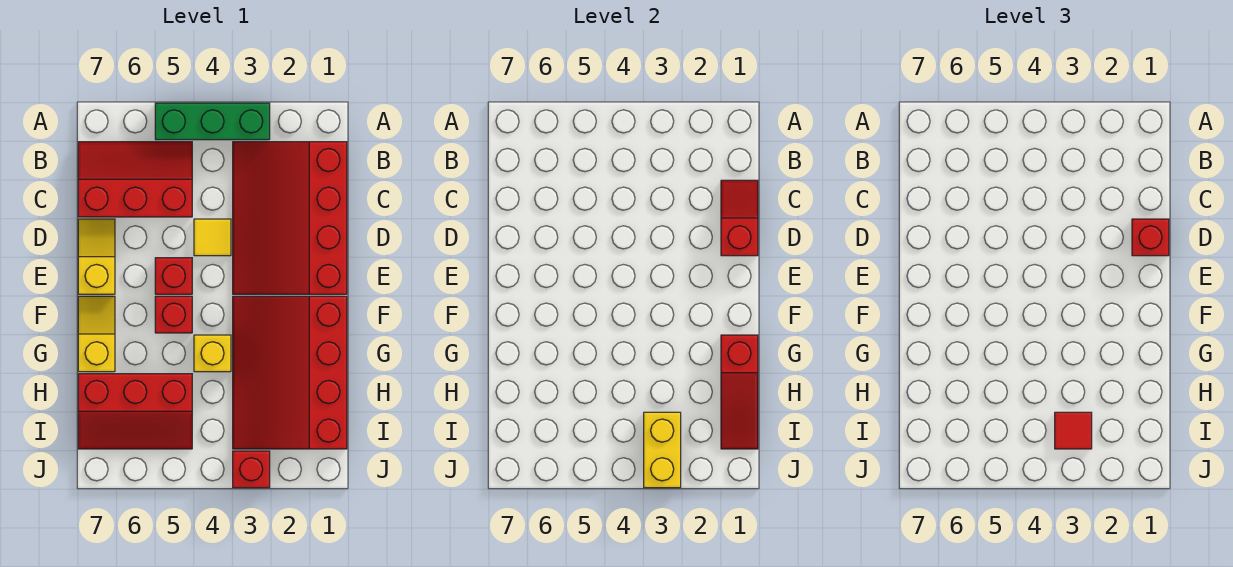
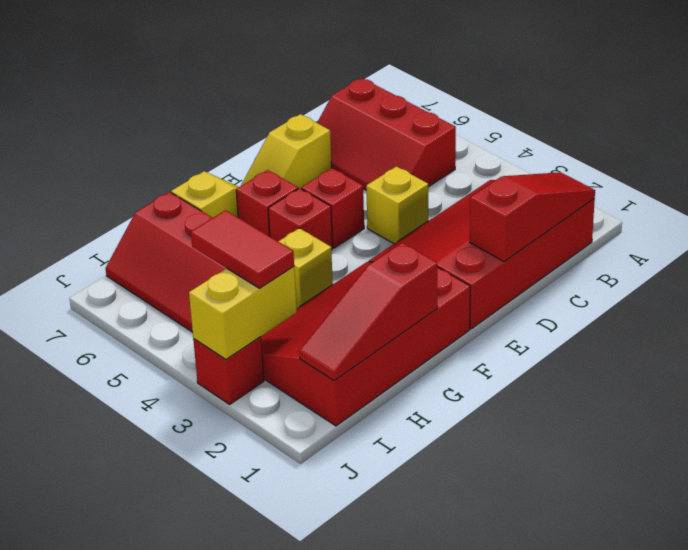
green 1x3 brick [155,103,270,140] -> none
red 2x3 slope [78,142,192,217] -> red 2x3 slope turned to [317,78,456,190]
red 1x2 slope [721,180,758,256] -> red 1x3 slope [470,172,595,262]
red 1x1 brick [1132,219,1169,256] -> red 1x1 brick moved to [236,170,298,236]
yellow 1x1 tile [194,219,231,256] -> yellow 1x1 brick [366,166,428,244]
yellow 1x2 slope [78,219,115,294] -> yellow 1x2 slope turned to [241,114,332,189]
red 1x1 tile [1055,412,1092,449] -> red 1x2 tile [191,210,294,288]

